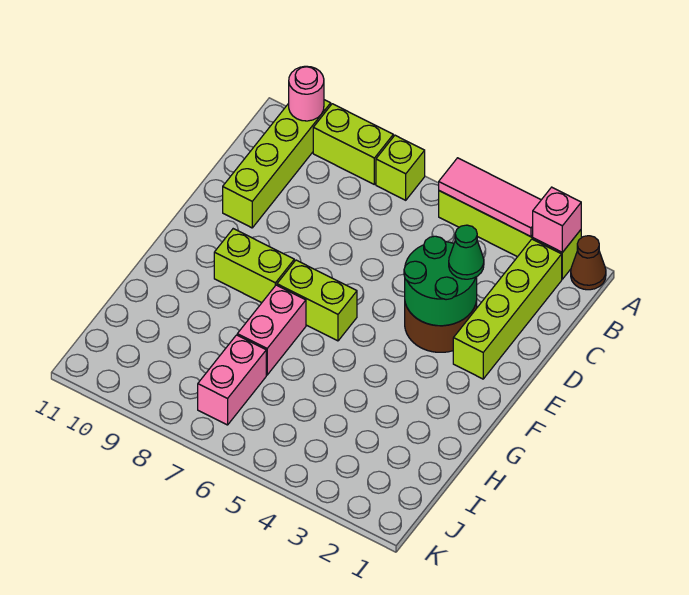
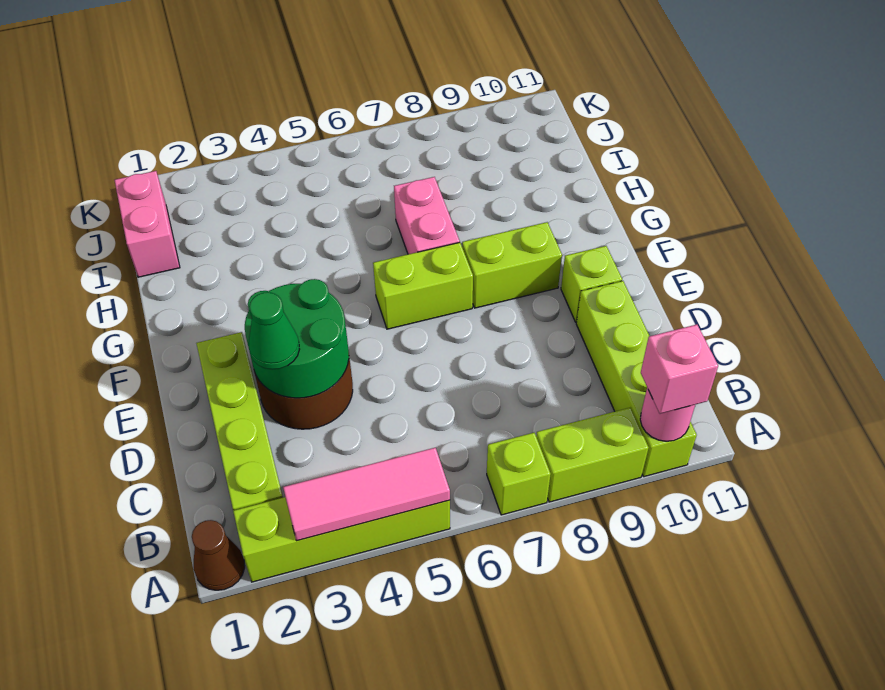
pink 1x1 brick [533,187,581,252] -> pink 1x1 brick moved to [641,325,718,414]
none -> lime 1x1 brick [561,246,622,322]
pink 1x2 brick [198,335,266,425] -> pink 1x2 brick moved to [115,171,180,277]

